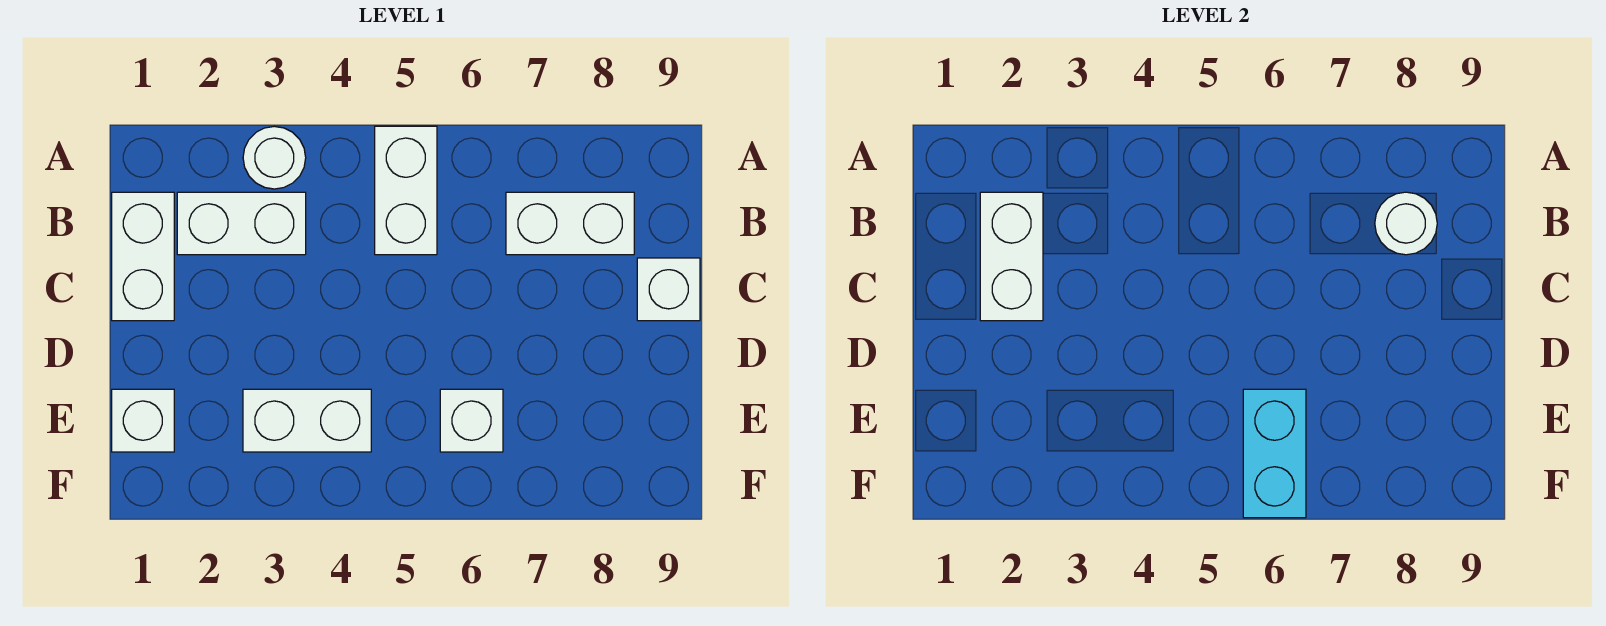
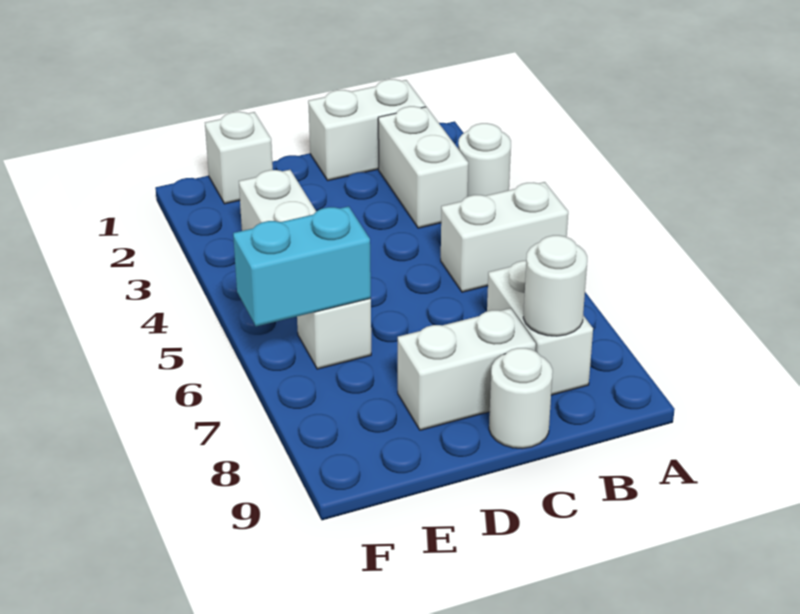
white 1x2 brick [980,192,1043,321] -> white 1x2 brick moved to [398,308,536,430]
white 1x1 brick [637,258,700,321] -> white 1x1 round brick [489,348,553,449]

